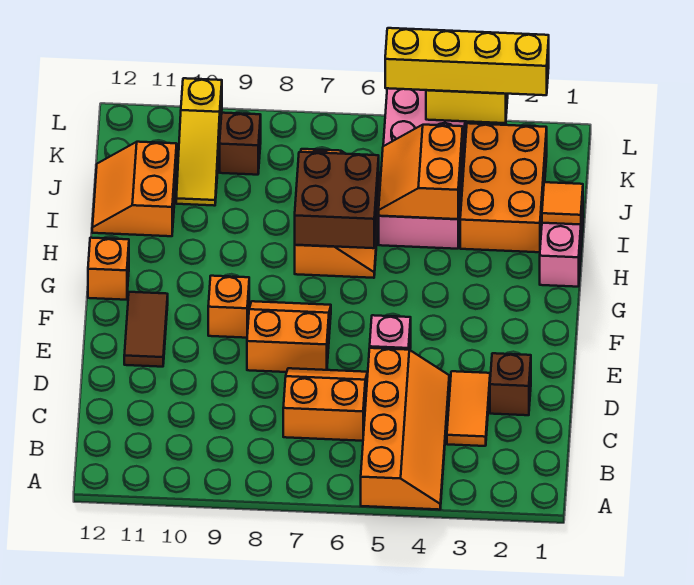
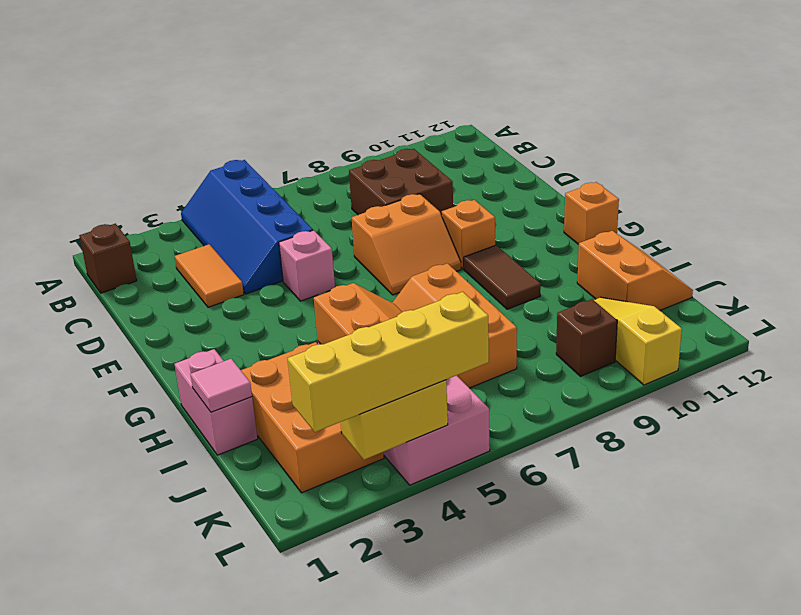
orange 2x4 slope [361,348,449,510] -> blue 2x4 slope [181,160,313,294]
orange 2x2 slope [283,368,368,441] -> none
brown 1x1 brick [490,353,531,415] -> brown 1x1 brick moved to [79,224,137,293]
brown 1x2 tile [124,292,168,367] -> brown 1x2 tile moved to [464,245,541,309]
brown 2x2 brick [295,152,379,248] -> brown 2x2 brick moved to [349,149,453,216]
orange 1x1 tile [542,182,583,225] -> pink 1x1 tile [190,359,252,412]

